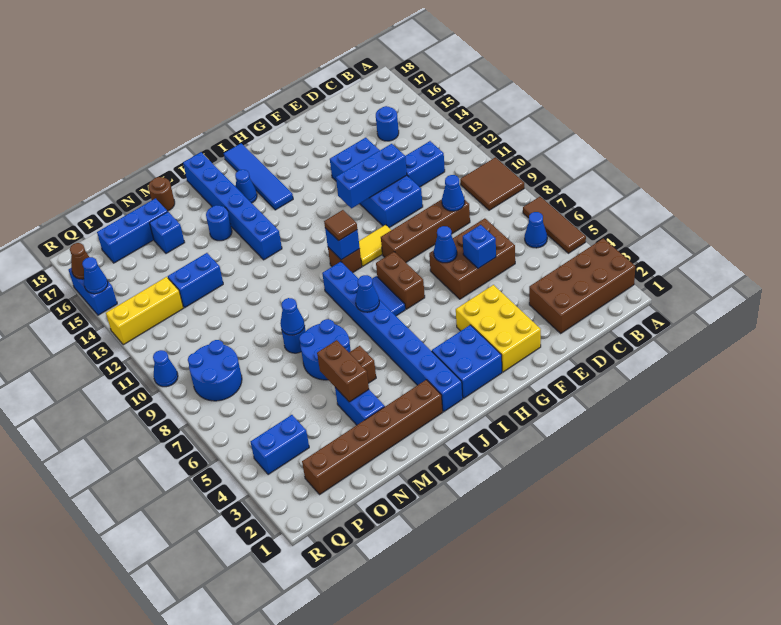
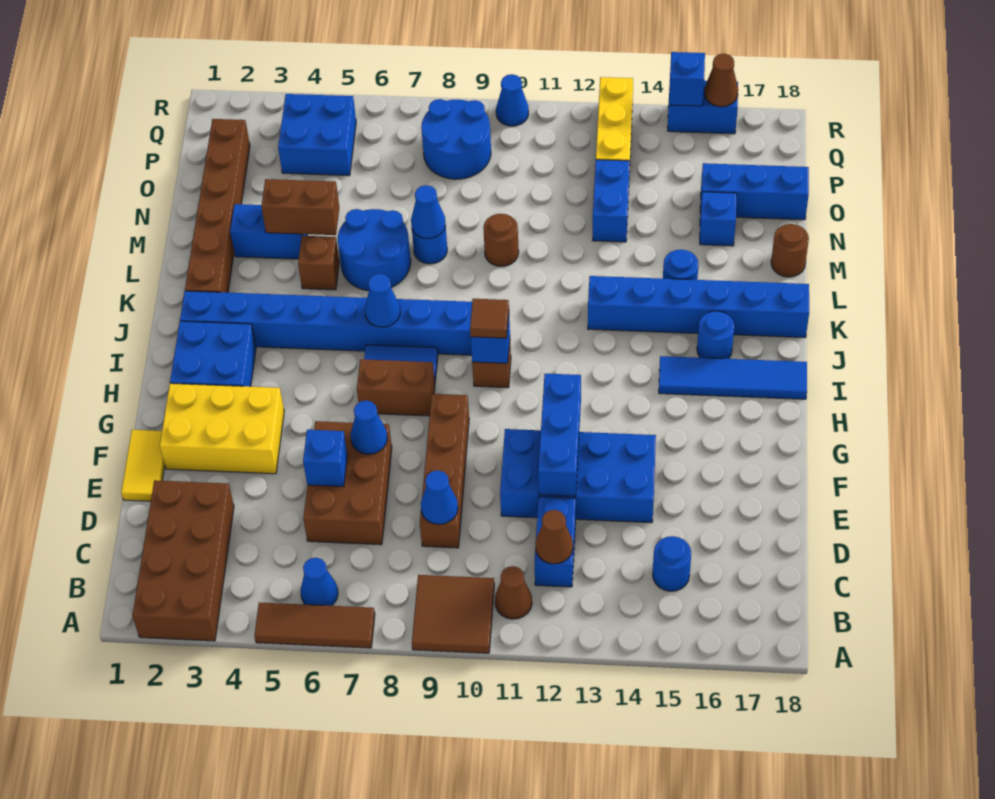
none -> brown 1x1 cone [495,566,532,619]
none -> brown 1x1 cone [535,510,573,564]
yellow 1x2 tile [359,225,391,266] -> yellow 1x2 tile moved to [121,430,165,501]
blue 1x1 cone [235,170,257,203] -> blue 1x1 round brick [697,311,734,359]
none -> brown 1x1 round brick [483,214,519,267]
blue 1x3 brick [97,198,168,263] -> blue 1x3 brick turned to [700,163,809,220]
blue 1x2 brick [250,415,309,475] -> blue 2x2 brick [278,94,356,176]
blue 1x1 cone [82,257,108,294] -> blue 1x1 brick [669,52,705,106]

